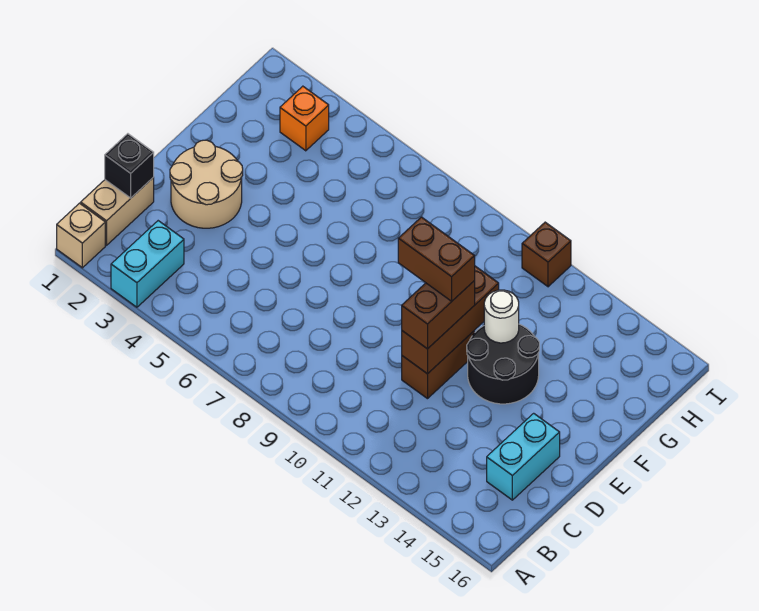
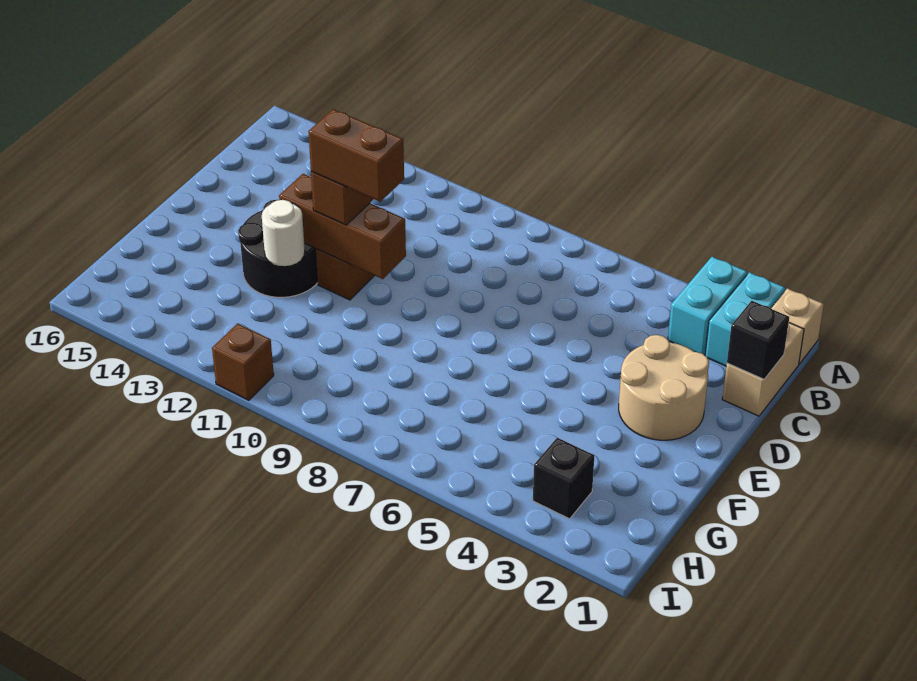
cyan 1x2 brick [487,413,560,500] -> cyan 1x2 brick moved to [705,272,785,366]
brown 1x3 brick [402,266,499,374] -> brown 1x3 brick turned to [279,174,406,279]
orange 1x1 brick [280,86,329,151] -> black 1x1 brick [533,437,594,519]

